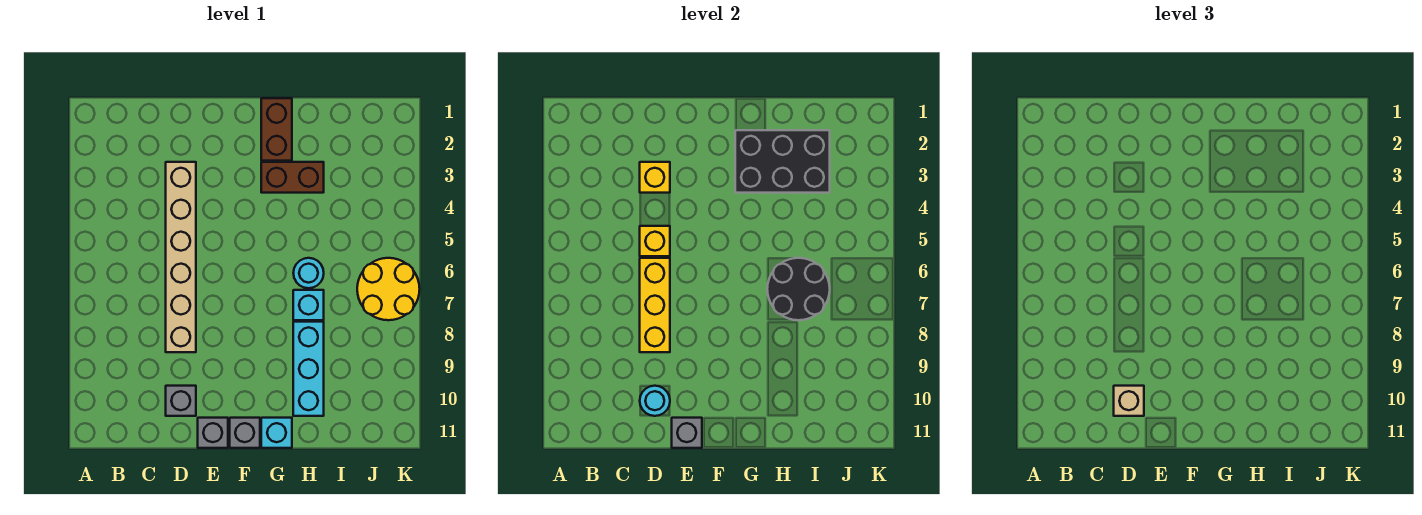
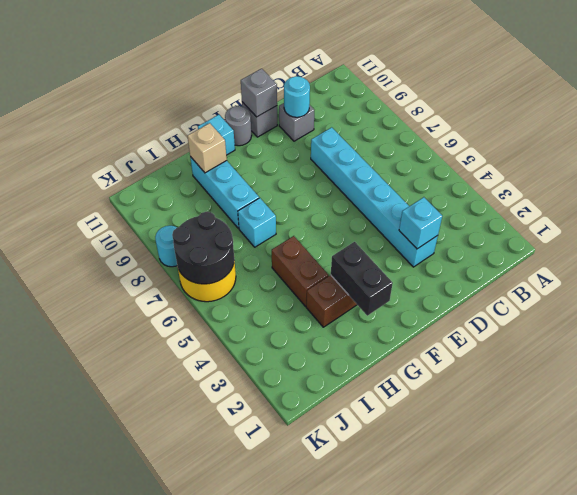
tan 1x6 brick [166,162,196,352] -> cyan 1x6 brick [311,127,438,267]
yellow 1x1 brick [640,162,670,193] -> cyan 1x1 brick [399,197,442,249]
yellow 1x1 brick [640,226,670,256] -> none
yellow 1x3 brick [640,258,670,352] -> none
tan 1x1 brick [1114,386,1144,416] -> tan 1x1 brick moved to [188,123,227,173]
grey 1x1 brick [230,418,260,448] -> grey 1x1 round brick [225,106,252,146]
brown 1x2 brick [261,98,292,161] -> brown 1x2 brick moved to [272,236,329,306]
black 2x3 brick [735,130,830,193] -> black 1x2 brick [331,242,393,316]
cyan 1x1 round brick [293,258,324,288] -> cyan 1x1 round brick moved to [155,226,177,267]
black 2x2 round brick [767,258,830,320] -> black 2x2 round brick moved to [172,212,234,284]

